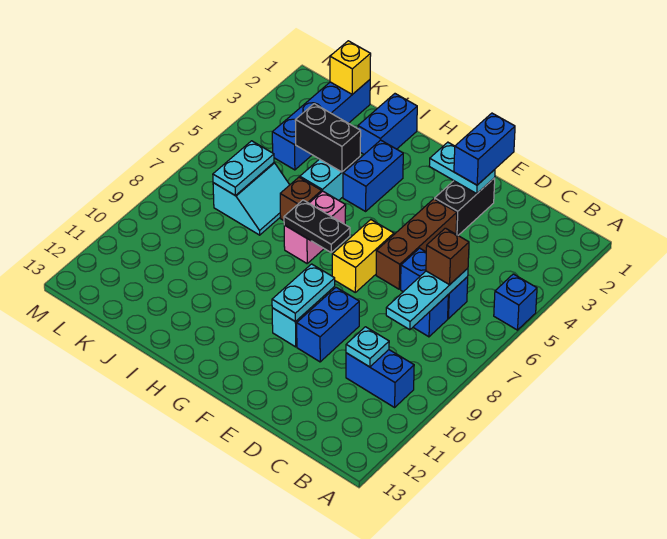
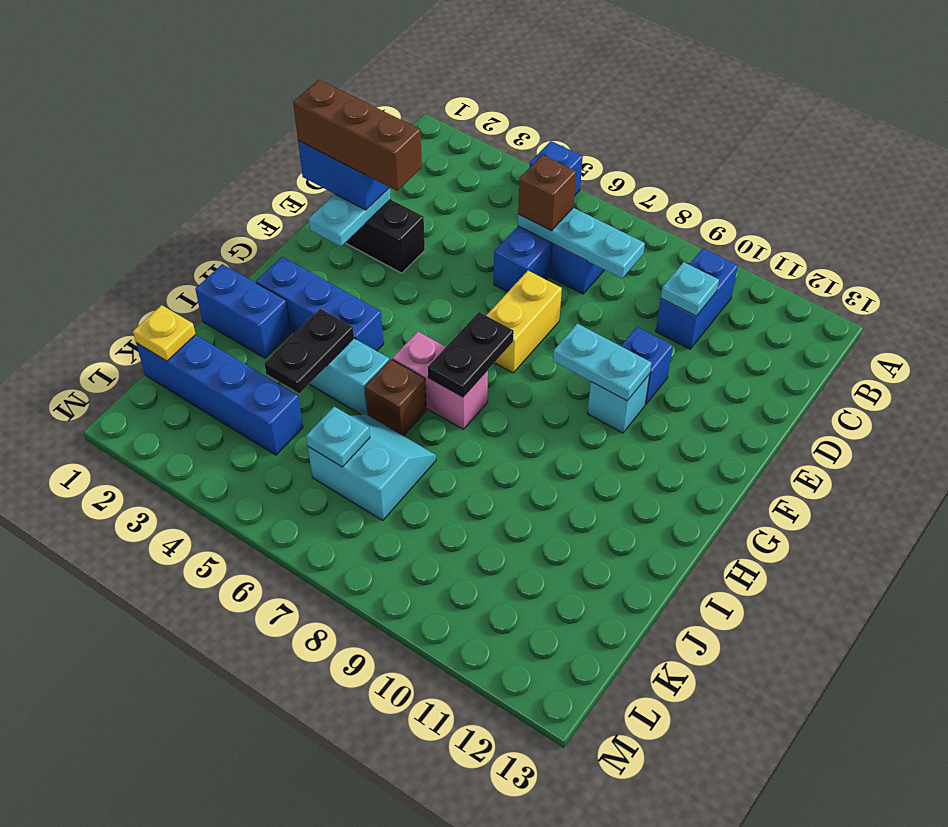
brown 1x3 brick [376,199,457,289] -> brown 1x3 brick moved to [293,80,422,191]
blue 1x2 brick [297,287,359,362] -> blue 1x1 brick [621,327,673,404]
yellow 1x2 brick [332,220,394,292] -> yellow 1x2 brick turned to [486,271,562,373]
blue 1x2 brick [343,140,403,211] -> blue 1x3 brick [256,257,384,351]
black 1x2 brick [295,104,361,172] -> black 1x2 plate [264,309,354,393]
yellow 1x1 brick [330,41,371,94] -> yellow 1x1 plate [133,305,196,361]
cyan 1x2 plate [213,141,274,195] -> cyan 1x1 plate [306,407,370,467]

